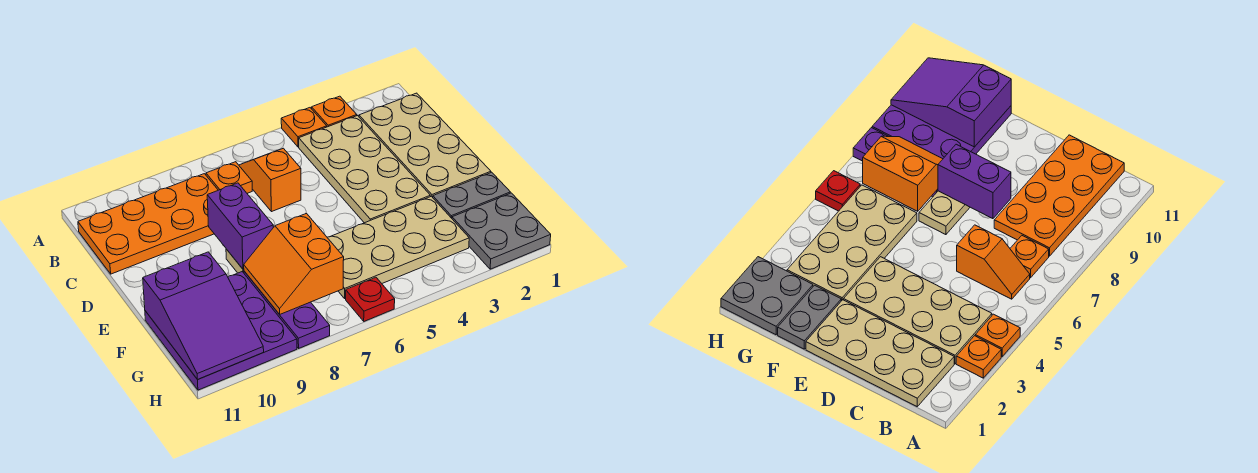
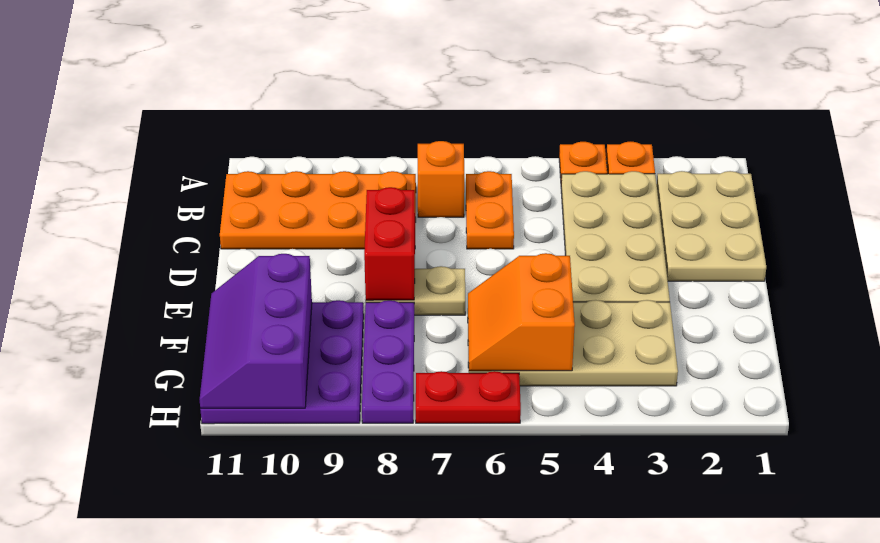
tan 2x4 plate [359,93,491,197] -> tan 2x3 plate [657,171,766,281]
orange 1x2 slope [239,148,301,212] -> orange 1x2 plate [466,171,514,249]
orange 1x1 plate [206,162,252,193] -> orange 1x1 brick [418,141,464,217]
purple 1x2 brick [207,183,273,269] -> red 1x2 brick [364,187,415,300]
grey 1x2 plate [433,172,510,218] -> none
orange 2x2 slope [244,213,344,314] -> orange 2x2 slope moved to [468,253,575,371]
purple 2x3 slope [143,252,264,380] -> purple 2x3 slope turned to [200,254,312,408]
grey 2x2 plate [452,193,551,269] -> none
red 1x1 plate [346,277,395,321] -> red 1x2 plate [416,371,521,423]

